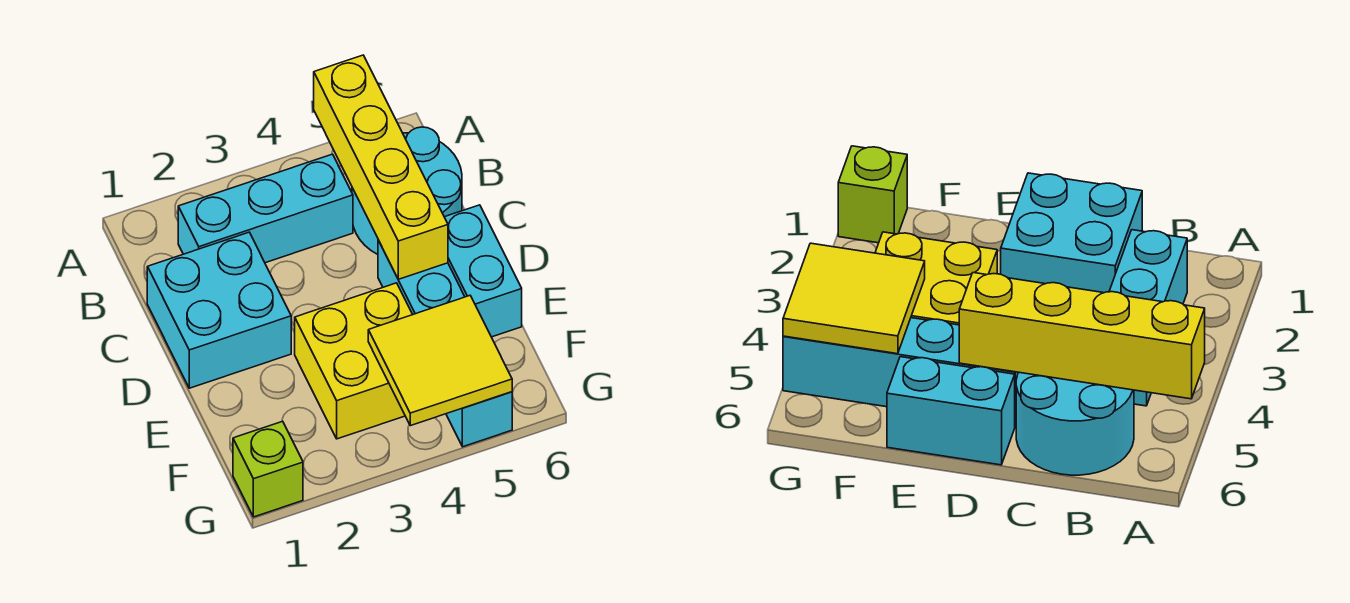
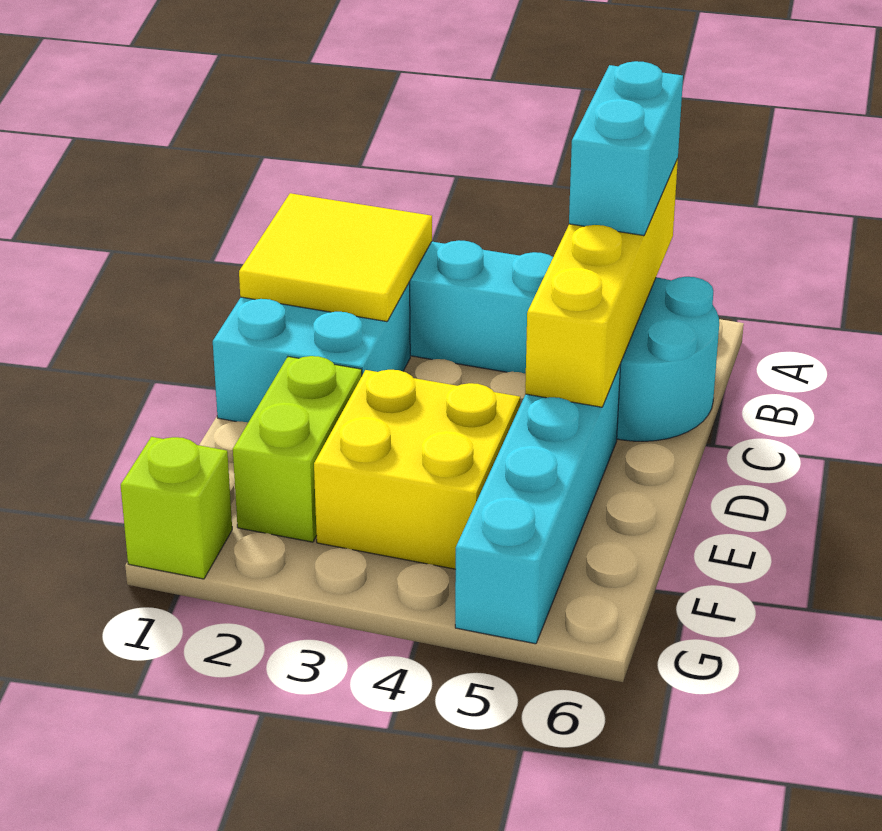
cyan 1x2 brick [445,205,522,337] -> cyan 1x2 brick moved to [569,61,683,236]
none -> lime 1x2 brick [233,356,362,542]
yellow 2x2 tile [368,296,512,426] -> yellow 2x2 tile moved to [239,193,432,322]

